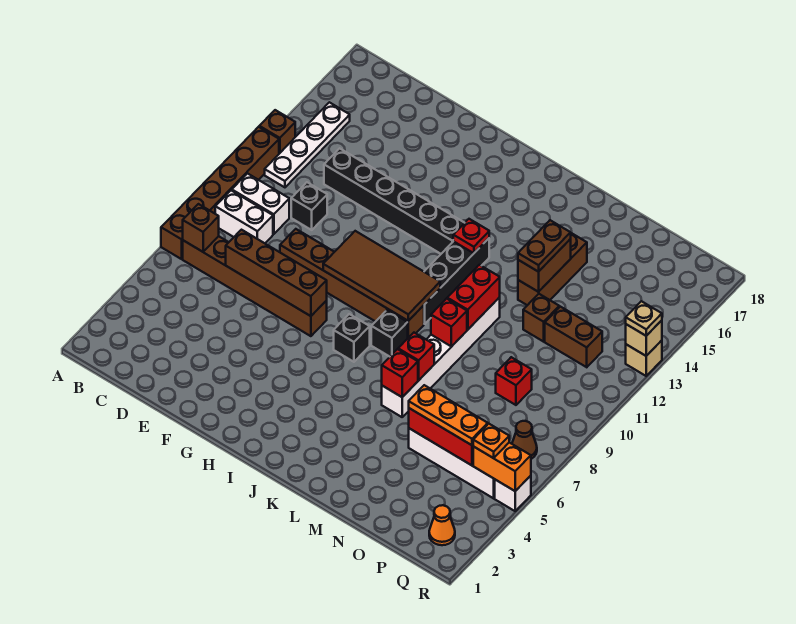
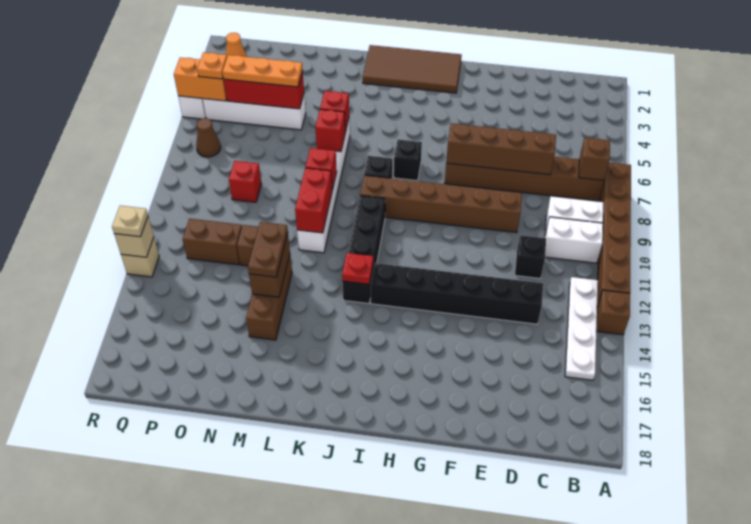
brown 2x4 tile [323,231,440,321] -> brown 2x4 tile moved to [363,45,462,93]

